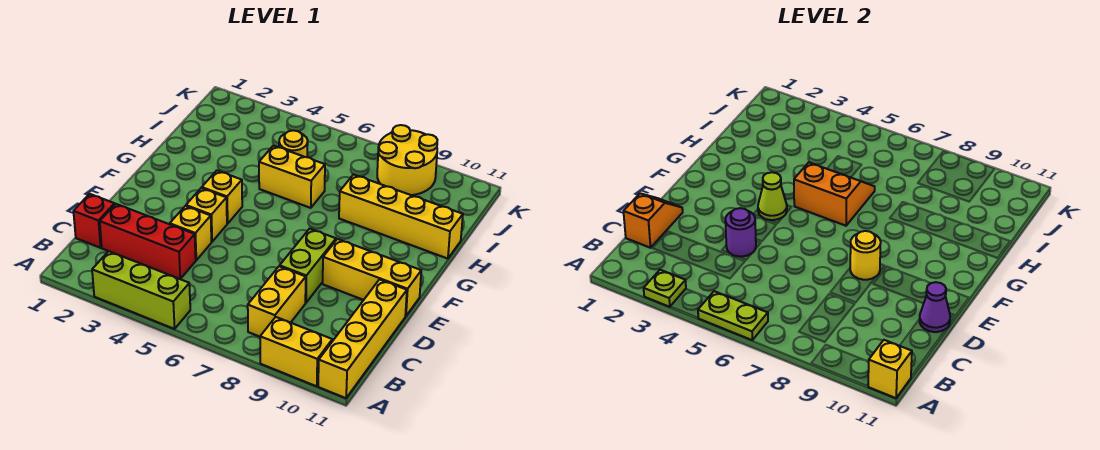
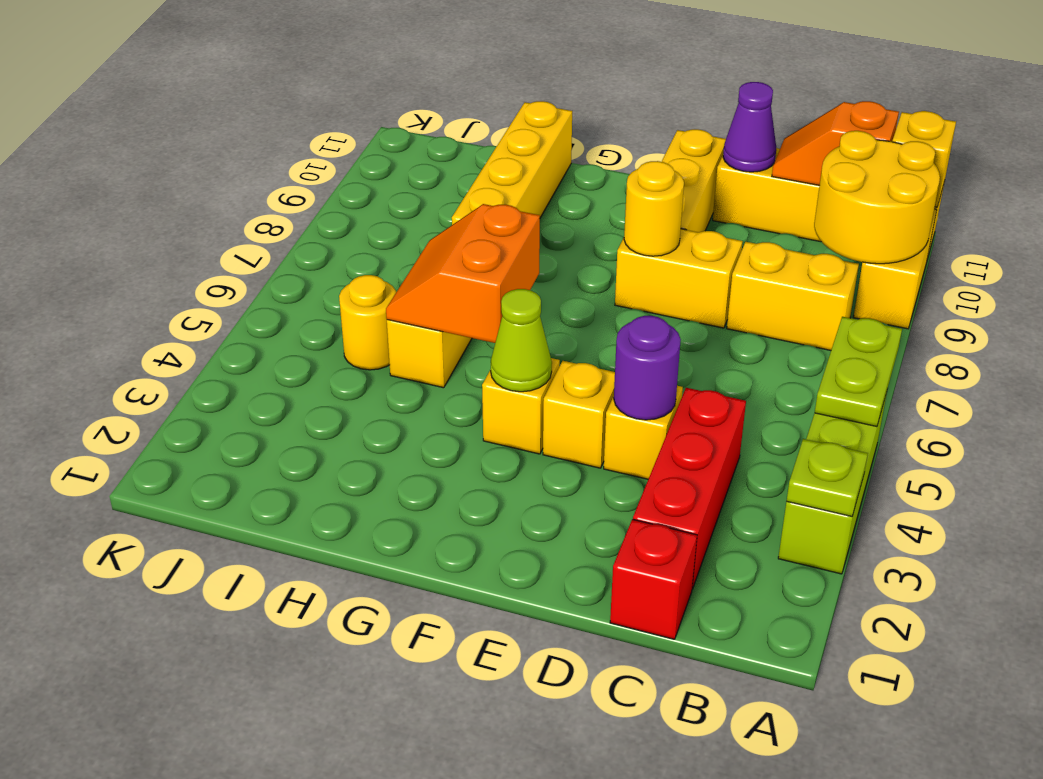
orange 1x2 slope [623,193,683,248] -> orange 1x2 slope moved to [772,101,899,185]
lime 1x2 brick [280,229,336,303] -> yellow 1x2 brick [615,229,743,328]
yellow 2x2 round brick [377,125,437,195] -> yellow 2x2 round brick moved to [814,131,940,264]

